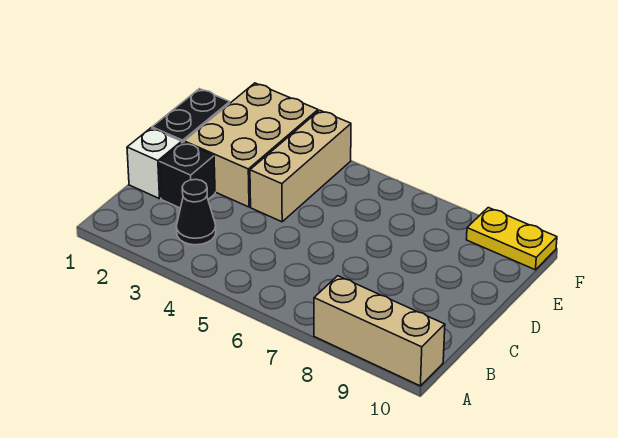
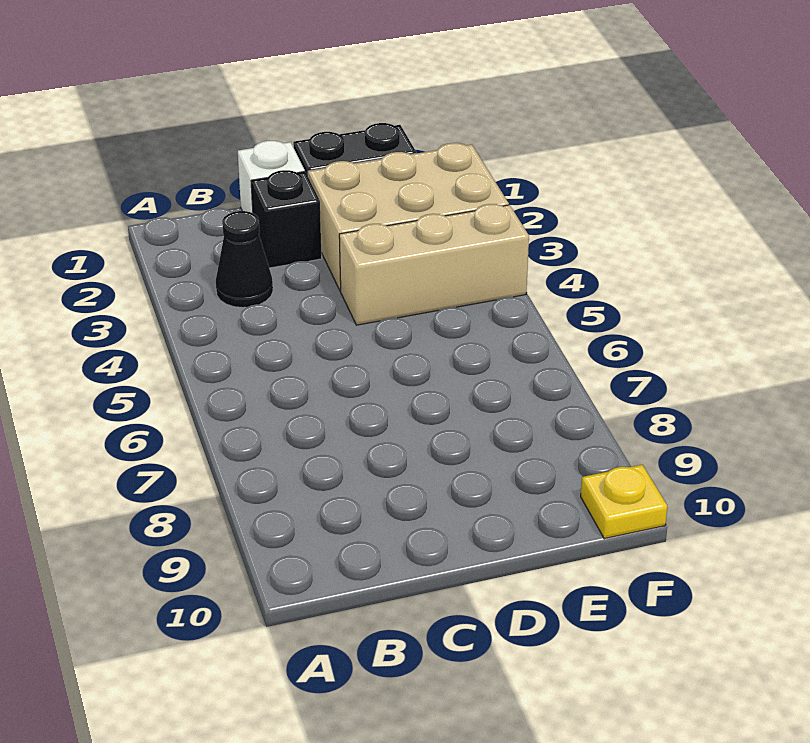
tan 1x3 brick [314,276,445,386] -> none
yellow 1x2 plate [466,208,557,270] -> yellow 1x1 plate [581,465,667,539]

